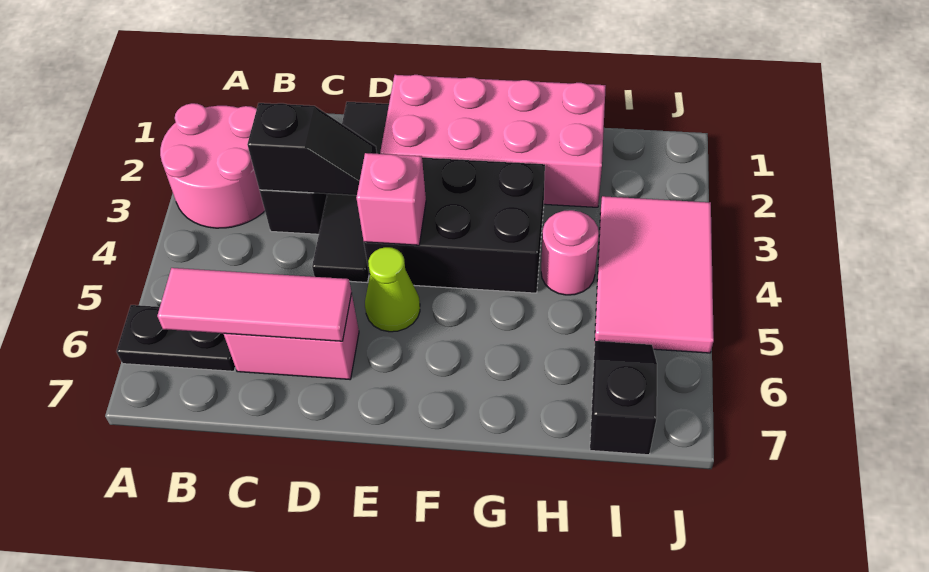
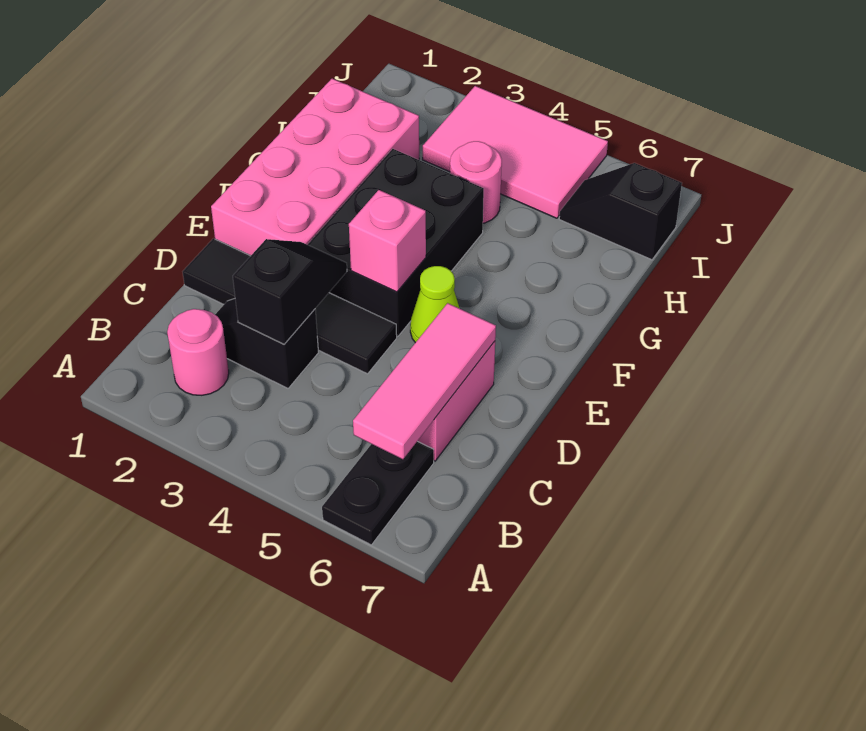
pink 2x2 round brick [160,103,265,228] -> pink 1x1 round brick [167,309,229,395]

